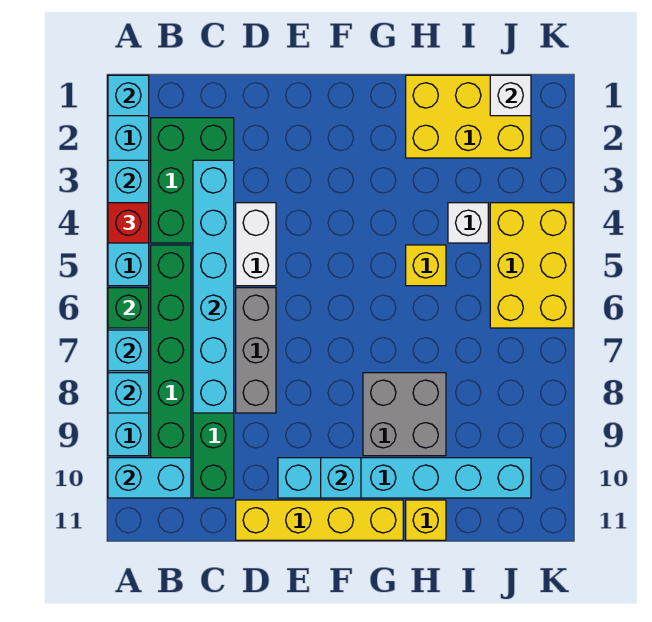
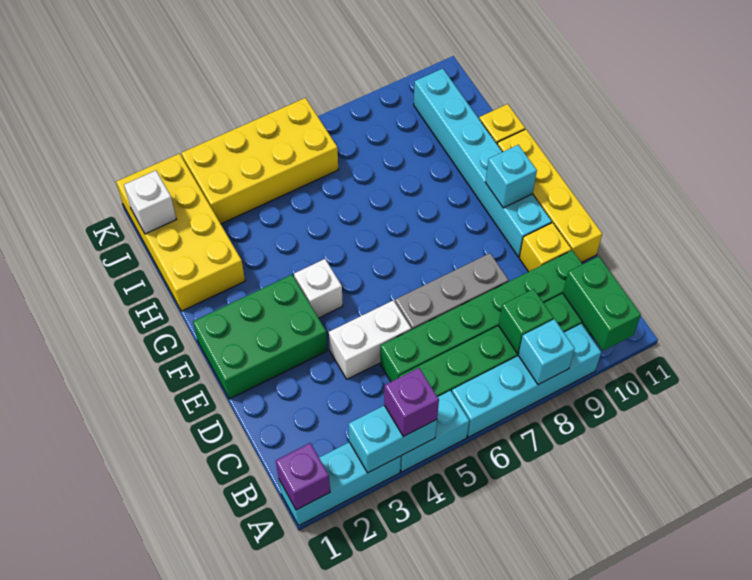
cyan 1x1 brick [108,75,149,116] -> purple 1x1 brick [276,443,330,510]
red 1x1 brick [108,203,149,243] -> purple 1x1 brick [384,368,439,437]
green 1x1 brick [108,288,149,328] -> green 1x1 brick moved to [499,289,553,354]
cyan 1x1 brick [108,330,149,371] -> none
cyan 1x2 brick [108,458,191,498] -> green 1x2 brick [563,256,641,351]
green 2x3 brick [151,118,234,243] -> green 2x3 brick moved to [193,275,328,399]
cyan 1x6 brick [193,160,234,413] -> none
grey 2x2 brick [363,373,446,456] -> none
yellow 2x3 brick [406,75,531,158] -> yellow 2x4 brick [116,154,245,311]
yellow 1x1 brick [406,245,446,286] -> yellow 1x1 brick moved to [519,223,571,272]
white 1x1 brick [448,203,488,243] -> white 1x1 brick moved to [294,259,343,318]
yellow 2x3 brick [490,203,573,328] -> yellow 2x4 brick [181,98,338,224]

